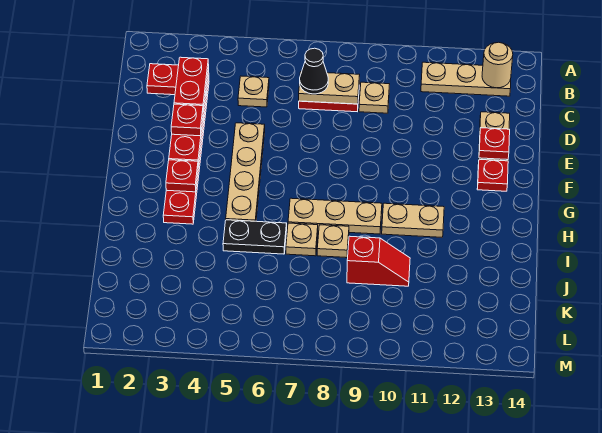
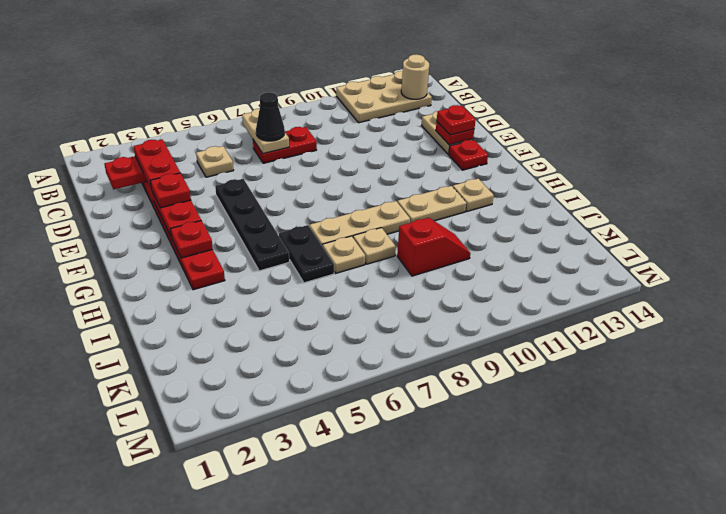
tan 1x3 plate [421,62,511,96] -> tan 2x3 plate [336,71,432,123]
tan 1x2 plate [299,71,360,104] -> tan 1x2 plate turned to [242,109,289,154]
tan 1x1 plate [359,82,389,113] -> tan 1x1 plate moved to [453,179,494,211]
tan 1x4 plate [226,123,265,221] -> black 1x4 plate [215,179,289,271]
none -> red 1x1 plate [437,105,476,135]
black 1x2 plate [223,220,287,254] -> black 1x2 plate turned to [279,225,334,283]

